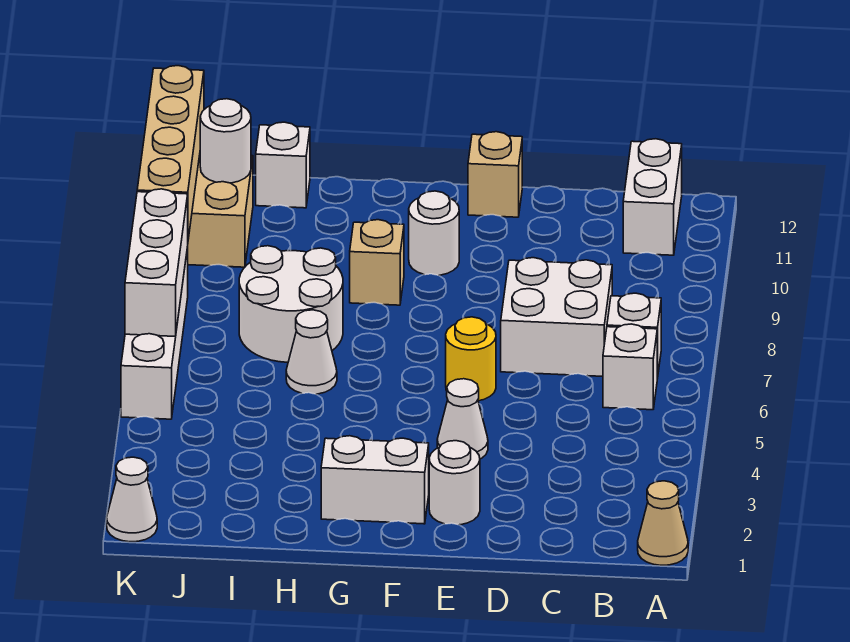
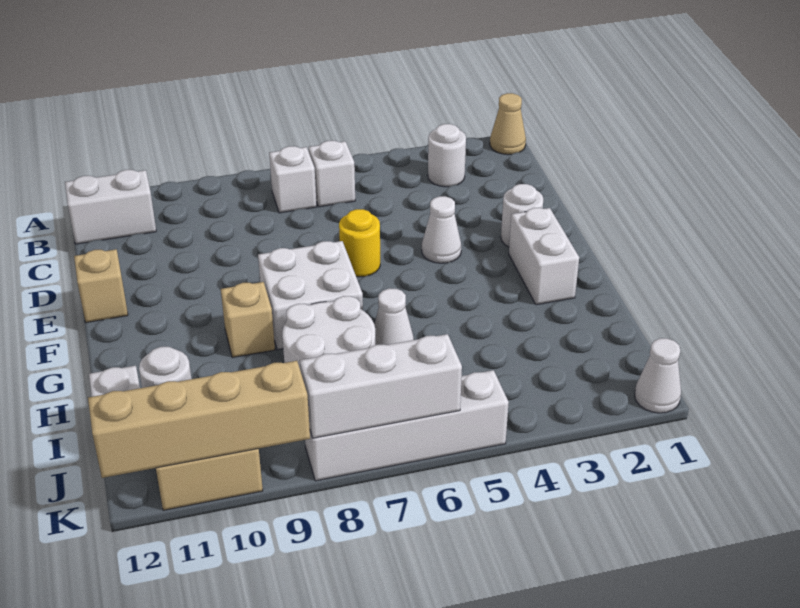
white 2x2 brick [501,258,612,376] -> white 2x2 brick moved to [258,241,363,350]
white 1x1 round brick [409,191,459,275] -> white 1x1 round brick moved to [428,124,466,187]

